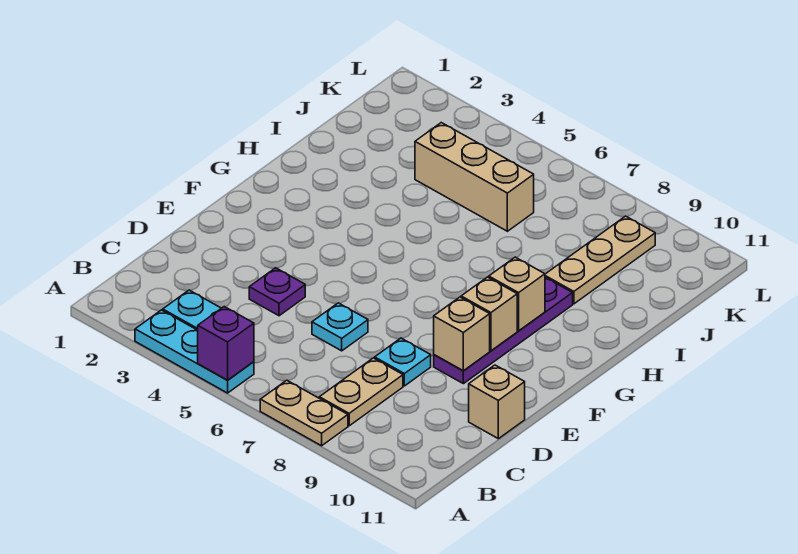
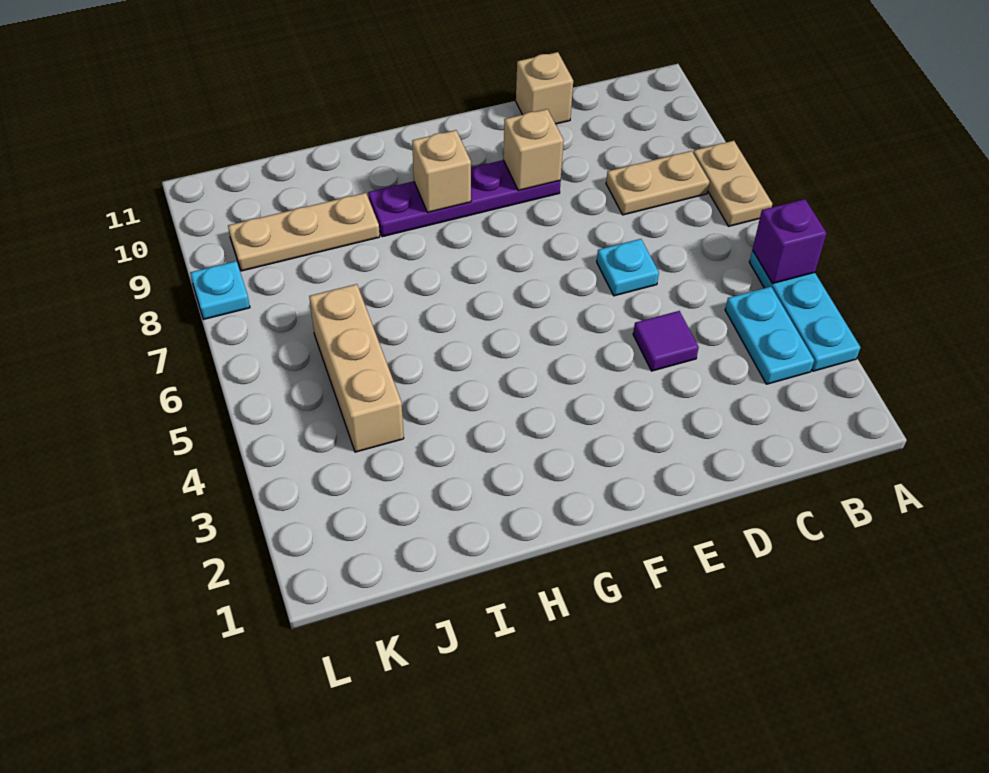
purple 1x1 plate [249,268,305,316] -> purple 1x1 tile [633,311,699,371]
cyan 1x1 plate [375,338,431,386] -> cyan 1x1 plate moved to [190,261,250,319]
tan 1x1 brick [461,277,517,351] -> none

